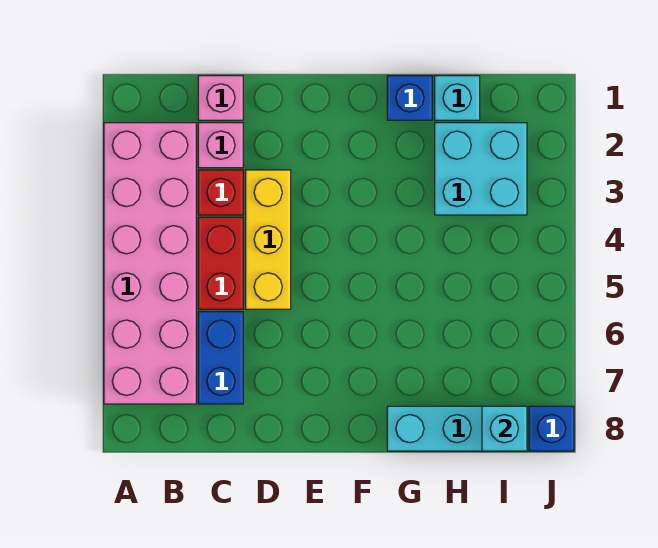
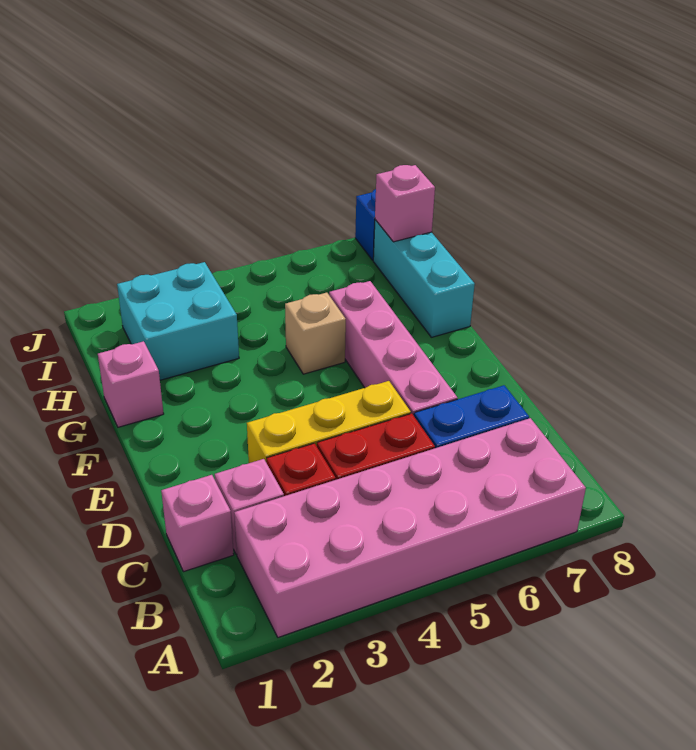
none -> pink 1x4 brick [329,281,458,416]
blue 1x1 brick [387,76,432,120] -> pink 1x1 brick [98,341,164,427]
none -> tan 1x1 brick [285,293,346,374]
cyan 1x1 brick [435,76,480,120] -> none
cyan 1x1 brick [482,406,527,451] -> pink 1x1 brick [375,165,435,242]

